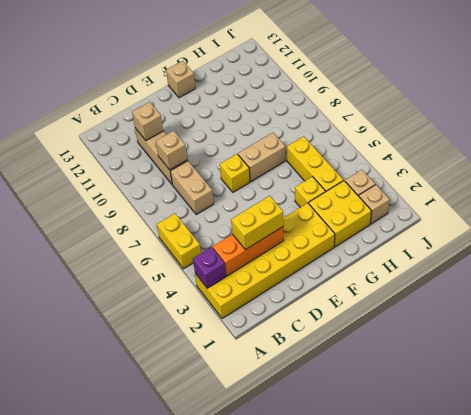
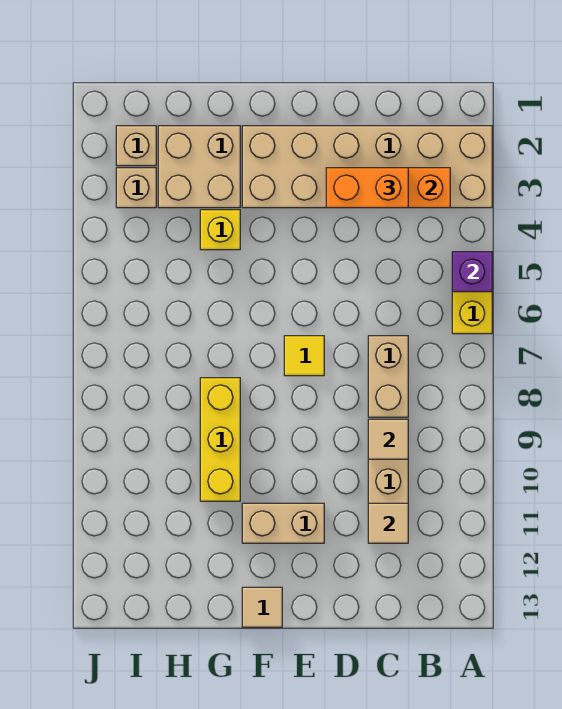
yellow 2x6 brick [195,203,335,319] -> tan 2x6 brick [242,126,492,208]
purple 1x1 brick [193,247,226,288] -> purple 1x1 brick moved to [452,252,492,292]
yellow 1x2 brick [231,196,283,250] -> orange 1x2 brick [326,168,408,208]
tan 1x1 brick [156,131,187,170] -> tan 1x1 tile [368,419,408,459]
tan 1x1 brick [132,102,163,140] -> tan 1x1 tile [368,503,408,543]
yellow 1x1 brick [220,154,250,192] -> yellow 1x1 tile [284,336,324,376]
tan 1x2 brick [238,133,285,182] -> tan 1x2 brick moved to [242,503,324,543]
tan 1x1 brick [166,61,195,98] -> tan 1x1 tile [242,587,282,627]
yellow 2x2 brick [309,181,371,247] -> tan 2x2 brick [158,126,240,208]
yellow 1x3 brick [287,136,343,192] -> yellow 1x3 brick moved to [200,378,240,501]

